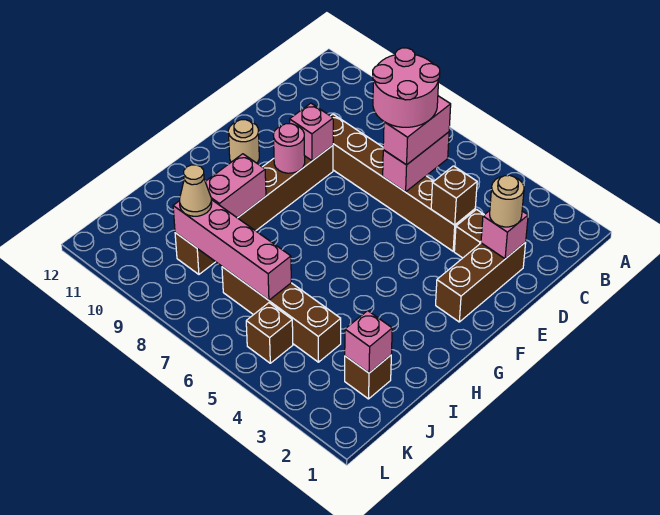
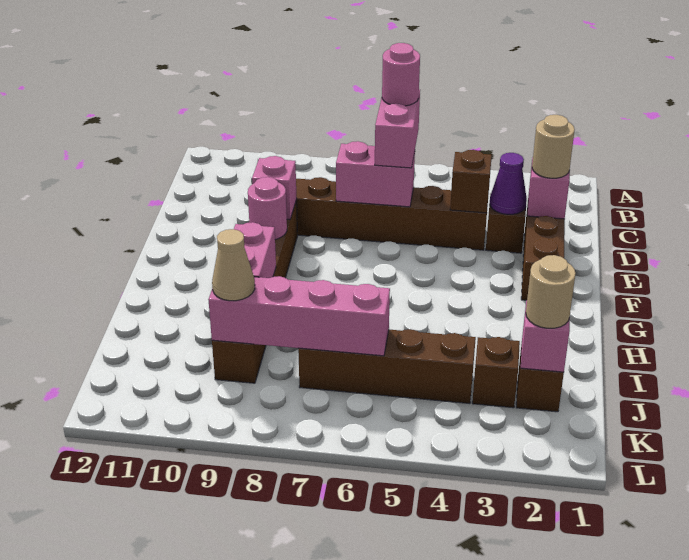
pink 1x2 brick [383,132,449,192] -> pink 1x2 brick turned to [336,141,415,207]
pink 2x2 round brick [373,48,440,127] -> pink 1x1 round brick [382,43,420,106]
none -> purple 1x1 cone [490,153,527,214]
tan 1x1 round brick [228,120,259,163] -> tan 1x1 round brick moved to [526,255,576,328]
brown 1x1 brick [246,303,293,363] -> brown 1x1 brick moved to [472,337,520,408]

